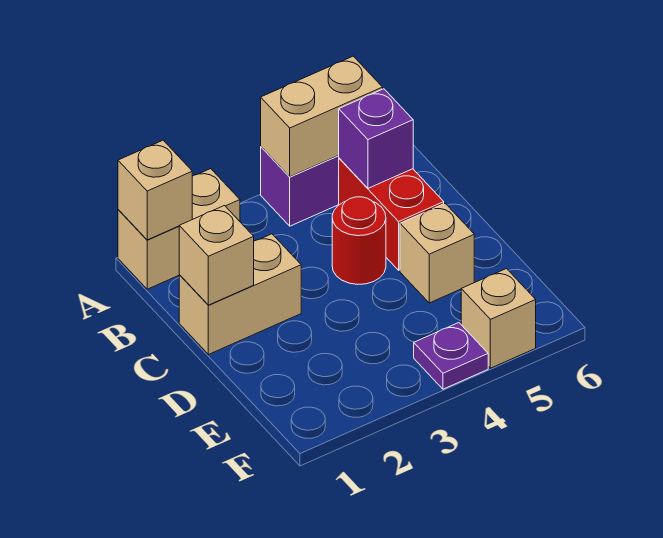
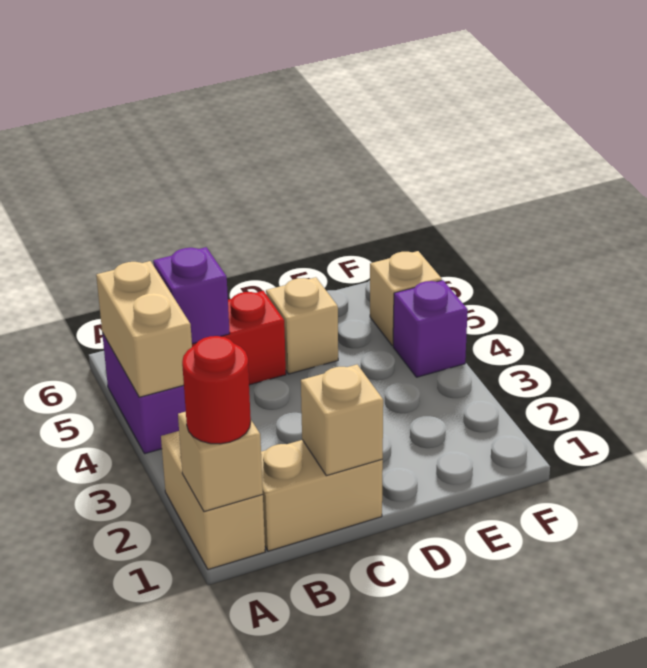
tan 1x2 brick [179,234,301,355] -> tan 1x2 brick turned to [261,440,383,551]
red 1x1 round brick [332,197,386,284] -> red 1x1 round brick moved to [182,336,251,444]
purple 1x1 plate [414,323,488,389] -> purple 1x1 brick [393,280,468,377]

